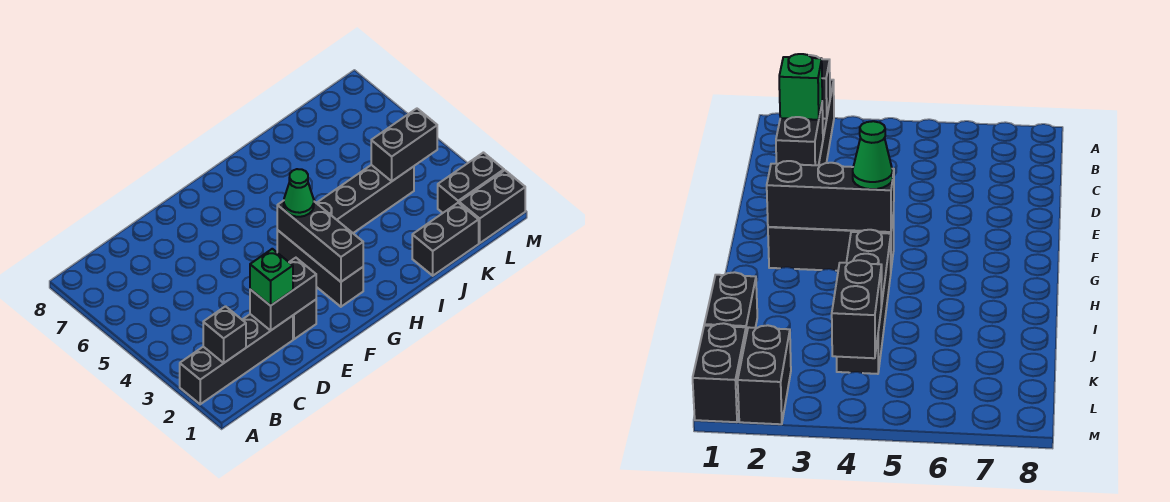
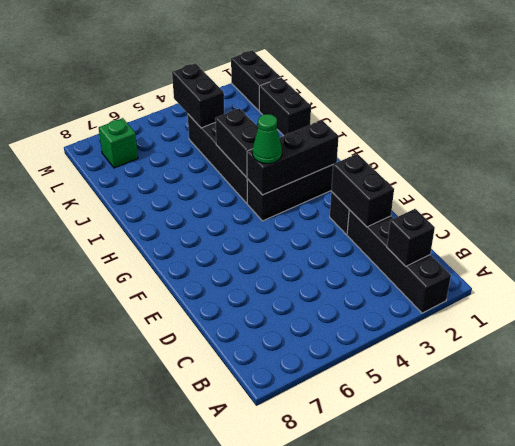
green 1x1 brick [250,249,293,306] -> green 1x1 brick moved to [99,118,138,168]
black 1x2 brick [438,153,504,213] -> black 1x2 brick moved to [215,108,258,177]

